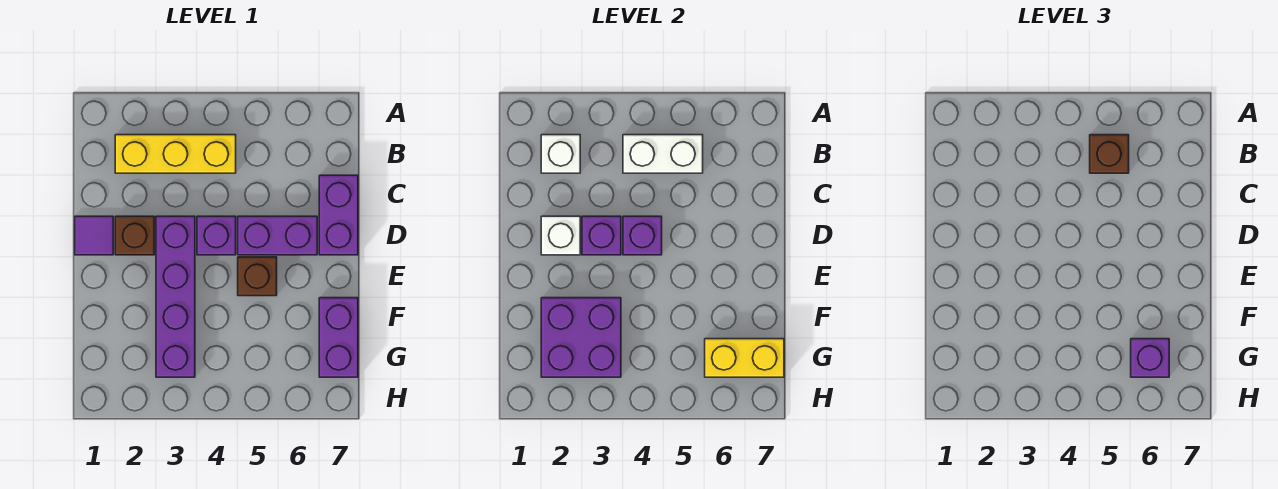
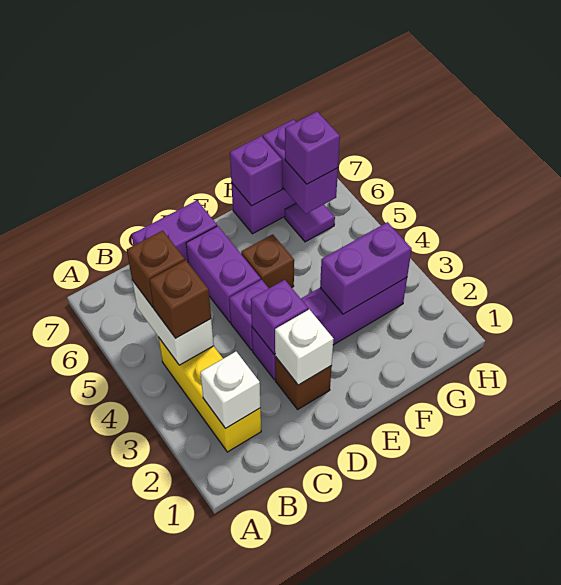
none -> brown 1x1 brick [149,260,211,338]
purple 1x1 tile [75,216,113,255] -> purple 1x1 tile moved to [285,203,335,242]
purple 1x1 brick [623,216,662,255] -> purple 1x1 brick moved to [230,136,282,206]
purple 2x2 brick [541,298,621,377] -> purple 1x2 brick [320,222,412,314]
yellow 1x2 brick [705,339,784,377] -> purple 1x2 brick [263,120,338,214]

